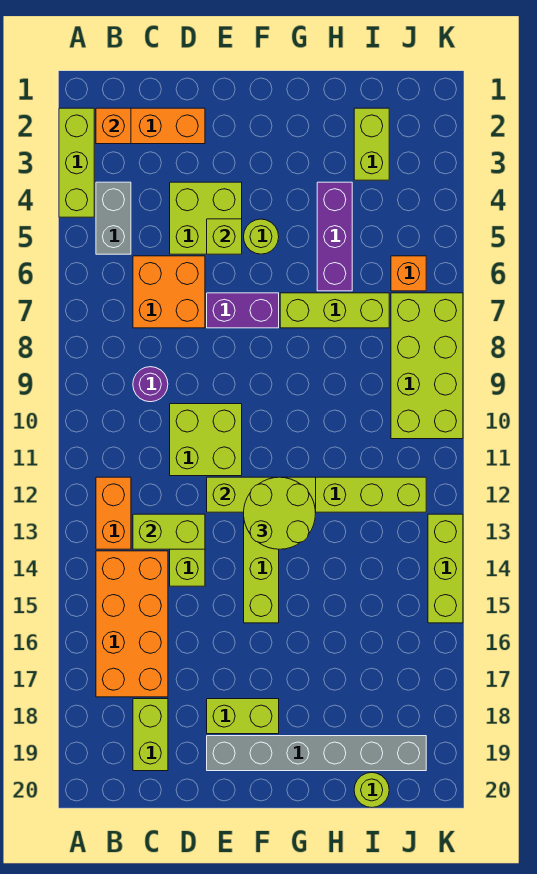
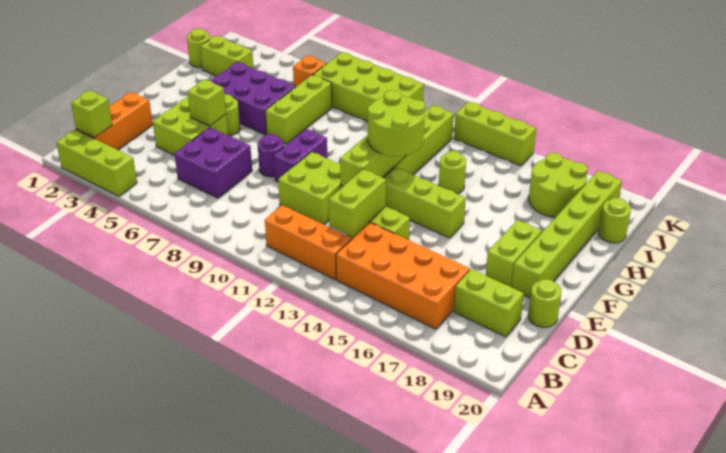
orange 1x1 brick [96,108,131,144] -> lime 1x1 brick [71,90,112,137]
grey 1x2 brick [96,182,131,254] -> none
orange 1x2 brick [96,477,131,549] -> orange 1x3 brick [265,205,352,279]
orange 2x2 brick [133,256,205,328] -> purple 2x2 brick [175,127,252,198]
purple 1x1 round brick [133,367,168,402] -> purple 1x1 round brick moved to [258,134,284,177]
none -> lime 1x1 round brick [528,279,561,327]
purple 1x2 brick [207,293,279,328] -> purple 1x2 brick moved to [274,129,327,182]
grey 1x6 brick [207,736,426,771] -> lime 1x6 brick [512,171,622,298]
purple 1x3 brick [317,182,352,291] -> purple 2x3 brick [211,62,296,135]
none -> lime 1x1 round brick [439,151,466,194]
none -> lime 1x1 round brick [187,28,210,67]
none -> lime 2x2 round brick [529,153,588,217]

